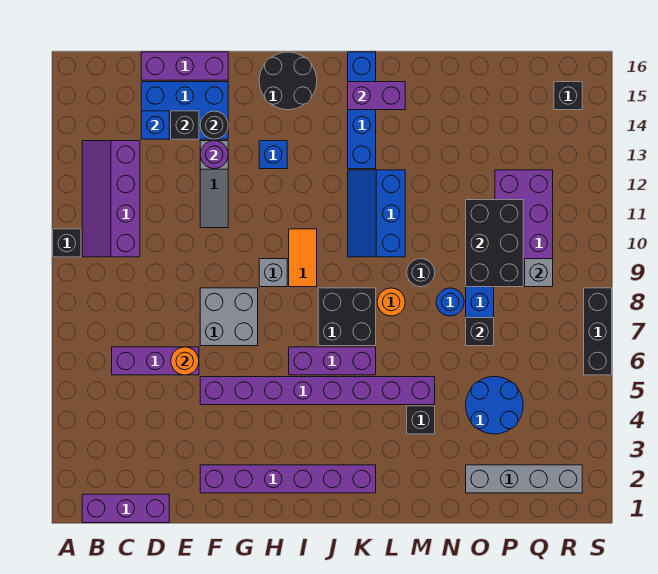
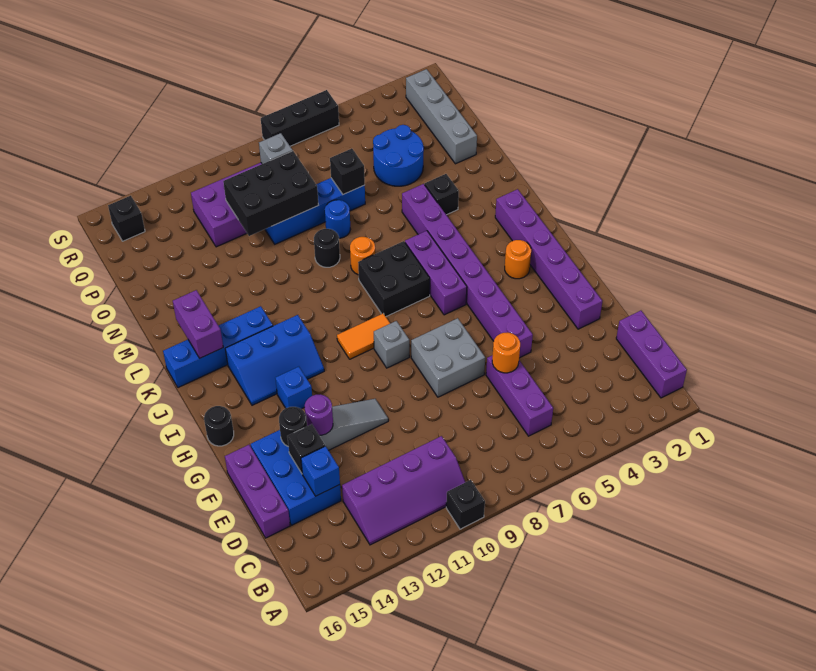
black 2x2 round brick [259,52,317,110] -> black 1x1 round brick [204,406,234,446]
none -> orange 1x1 round brick [505,240,531,279]
blue 2x3 slope [348,170,405,257] -> blue 2x3 slope moved to [225,315,324,405]

